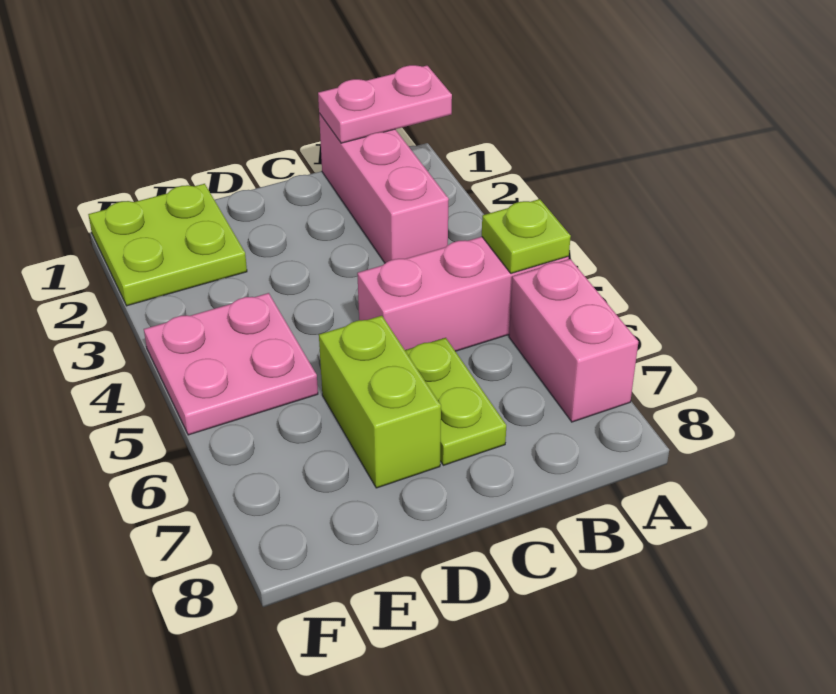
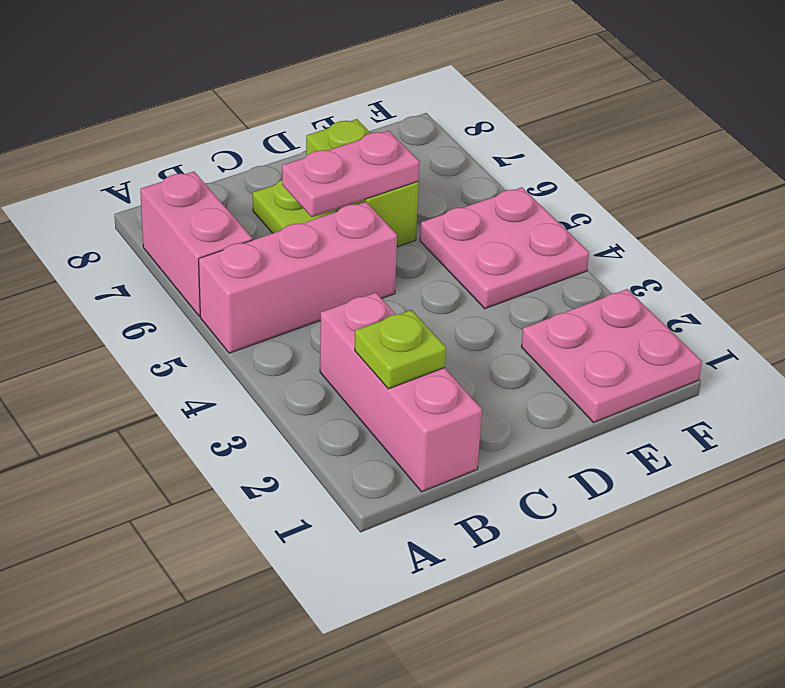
pink 1x2 plate [318,65,452,143] -> pink 1x2 plate moved to [282,131,420,217]
lime 1x1 plate [482,199,571,274] -> lime 1x1 plate moved to [355,310,446,389]
lime 2x2 plate [88,184,247,306] -> pink 2x2 plate [522,289,702,422]

